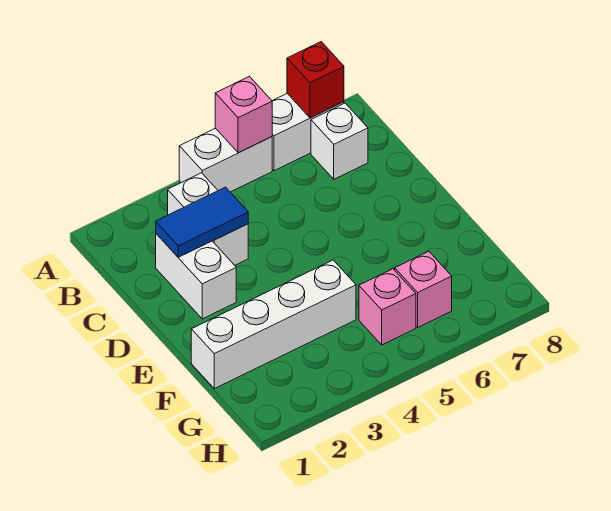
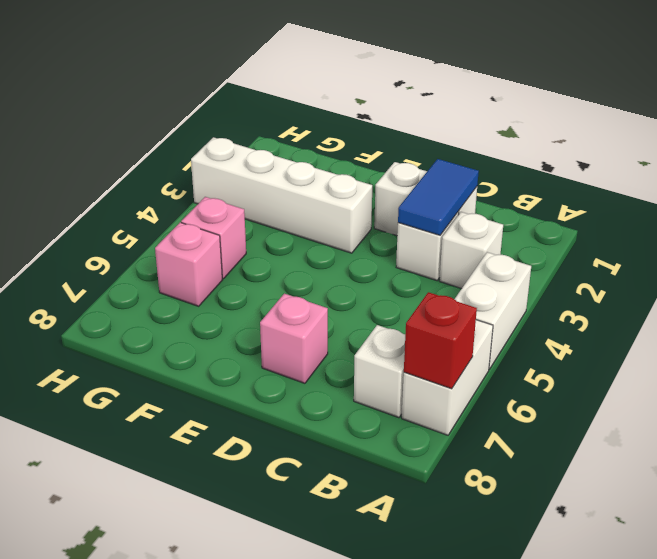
pink 1x1 brick [215,76,272,153] -> pink 1x1 brick moved to [260,294,328,383]
white 1x4 brick [191,260,356,389] -> white 1x4 brick turned to [191,137,372,253]

